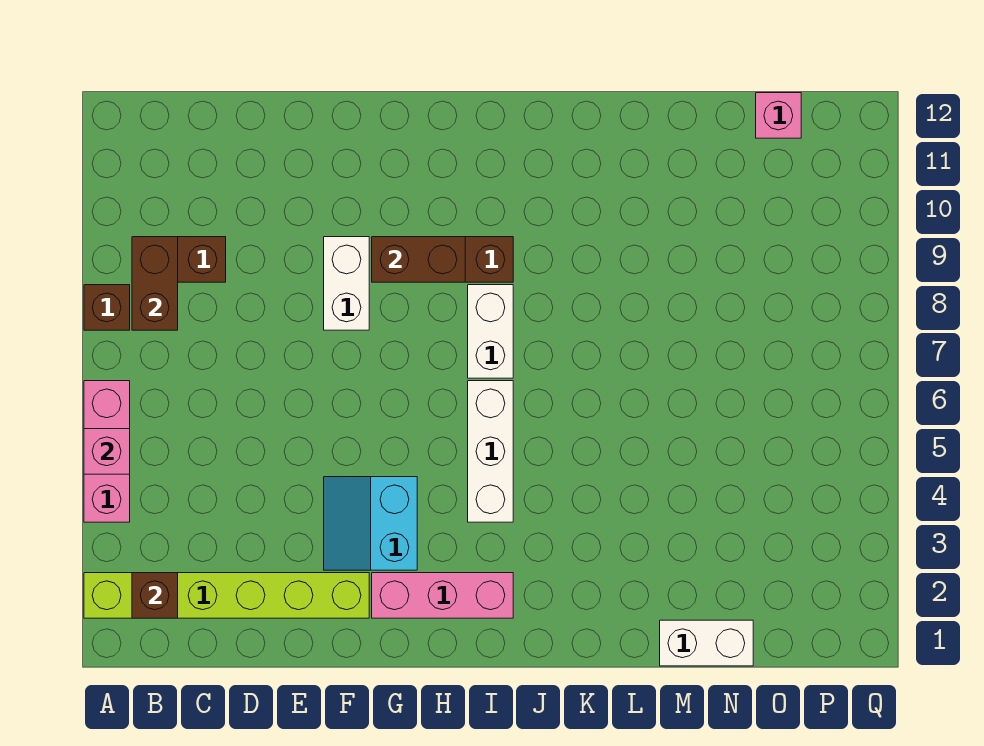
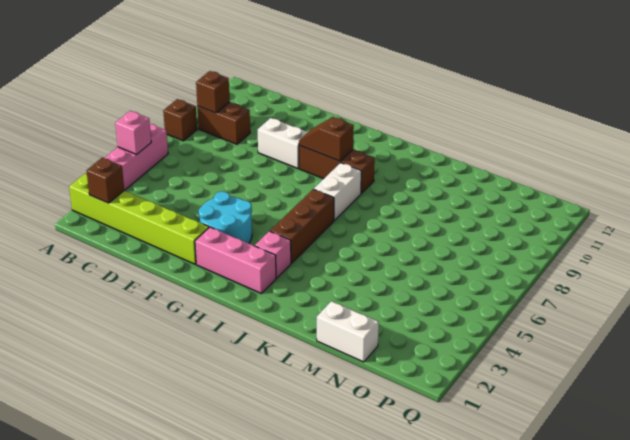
brown 1x2 brick [132,237,178,330] -> brown 1x1 brick [196,71,230,113]
cyan 2x2 slope [324,477,417,570] -> cyan 2x2 round brick [199,191,252,243]
white 1x2 brick [324,237,369,330] -> white 1x2 brick turned to [258,118,308,168]
brown 1x2 brick [372,237,465,282] -> brown 1x2 slope [299,117,354,161]
white 1x3 brick [468,381,513,522] -> brown 1x3 brick [270,189,334,263]
pink 1x1 brick [756,93,801,138] -> pink 1x1 brick moved to [255,231,291,278]

